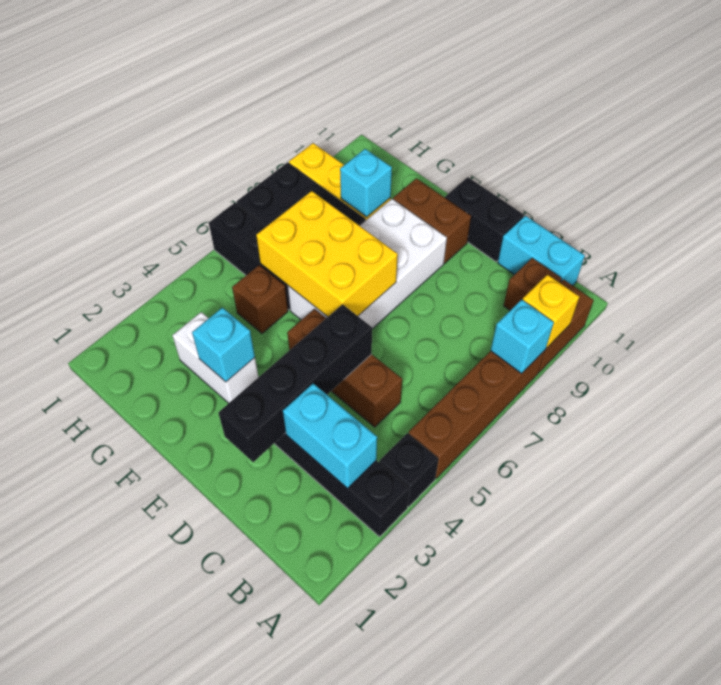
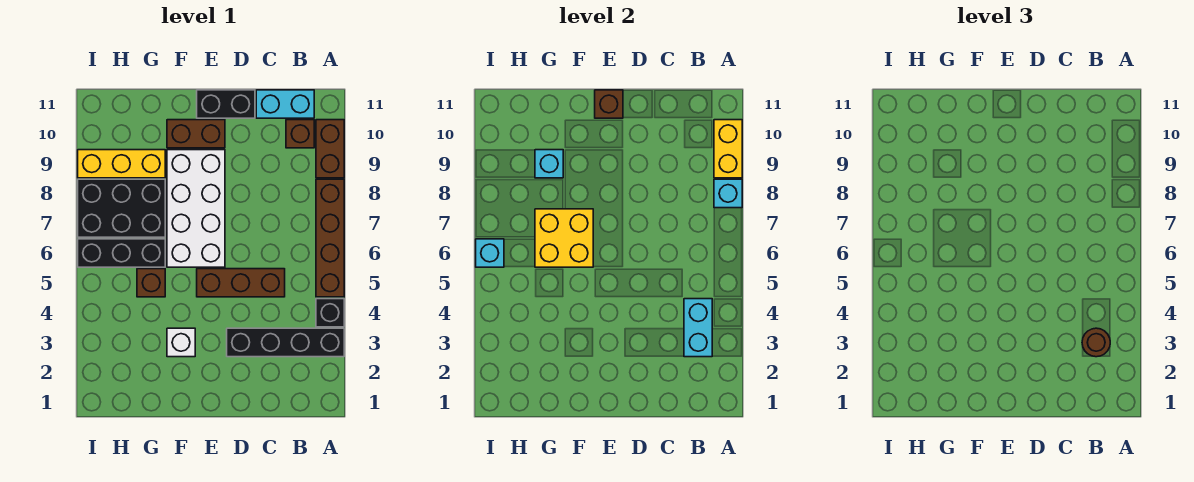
yellow 1x1 brick [523,275,579,348] -> yellow 1x2 brick [714,120,742,178]
cyan 1x2 brick [283,383,377,489] -> cyan 1x2 brick turned to [684,299,712,357]
none -> brown 1x1 round brick [1082,328,1110,357]
black 1x4 brick [218,304,372,462] -> none
yellow 2x3 brick [256,191,398,317] -> yellow 2x2 brick [535,209,593,267]
none -> brown 1x1 brick [595,90,623,118]
white 1x2 brick [172,312,258,403] -> white 1x1 brick [167,328,195,357]
cyan 1x1 brick [192,308,255,382] -> cyan 1x1 brick moved to [476,239,504,267]

